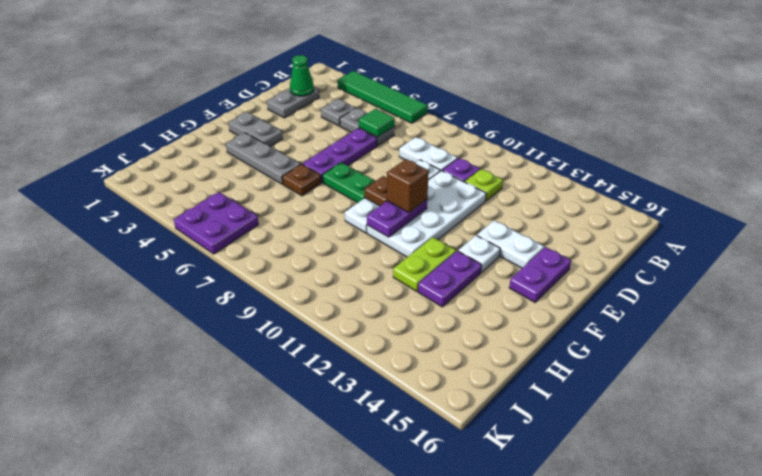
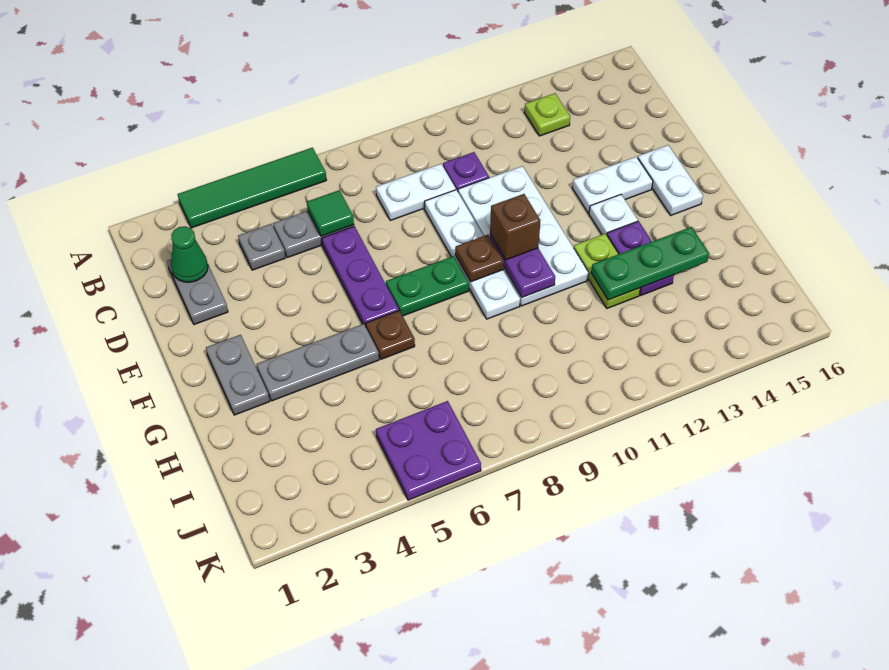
lime 1x1 plate [465,169,503,201] -> lime 1x1 plate moved to [524,93,570,136]
purple 1x2 plate [509,247,571,302] -> white 1x2 plate [638,145,703,215]
grey 1x2 plate [229,112,283,147] -> grey 1x2 plate turned to [206,335,270,415]
none -> green 1x3 plate [591,227,709,300]

